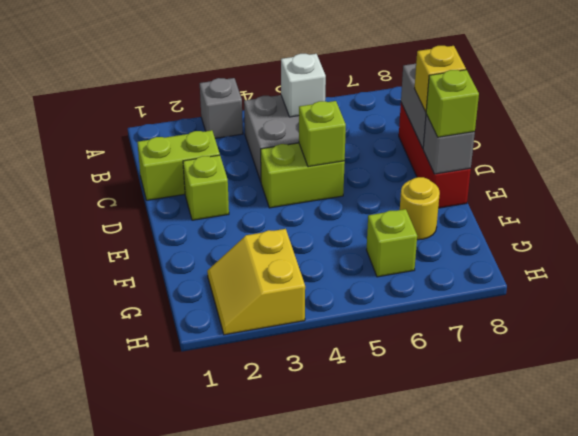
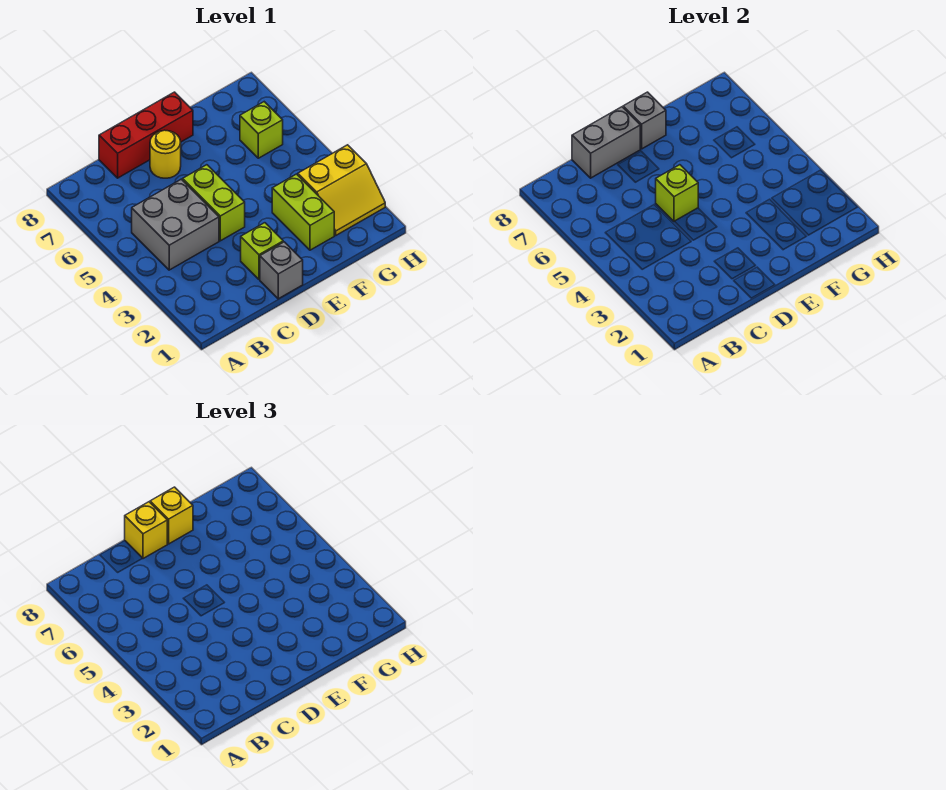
grey 1x1 brick [200,78,243,138] -> grey 1x1 brick moved to [260,242,303,299]
white 1x1 brick [281,54,326,117] -> none
lime 1x2 brick [137,130,220,200] -> lime 1x2 brick moved to [272,174,334,250]
lime 1x1 brick [426,70,479,137] -> yellow 1x1 brick [150,487,193,544]
yellow 1x1 round brick [400,177,440,240] -> yellow 1x1 round brick moved to [150,130,181,178]

